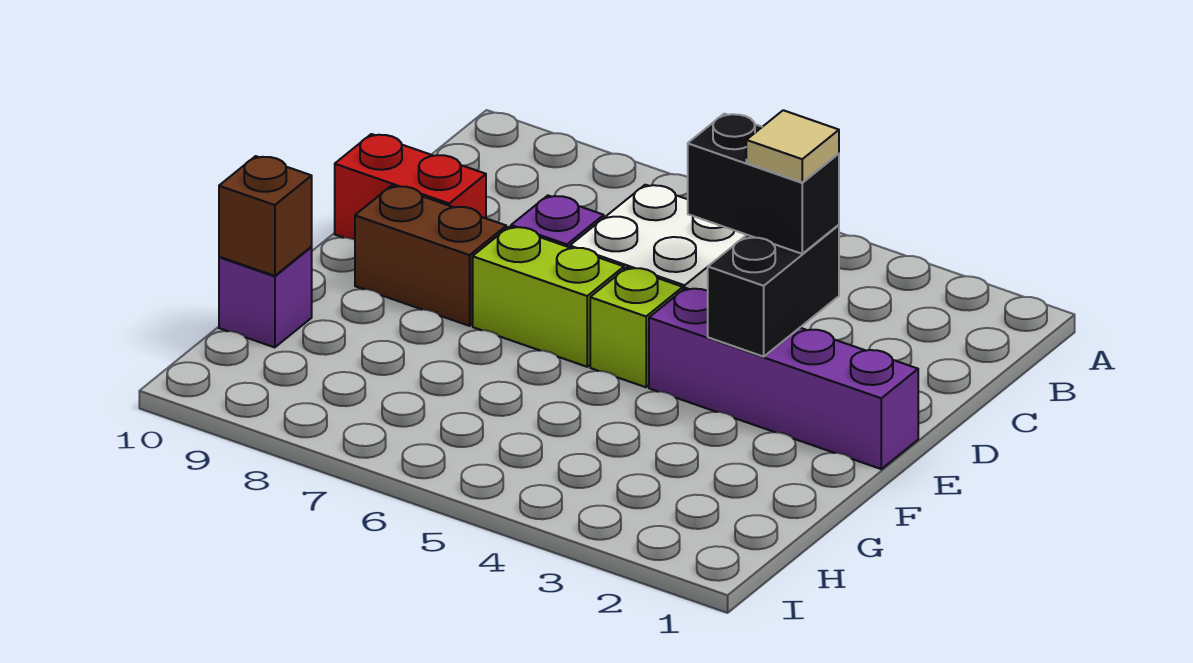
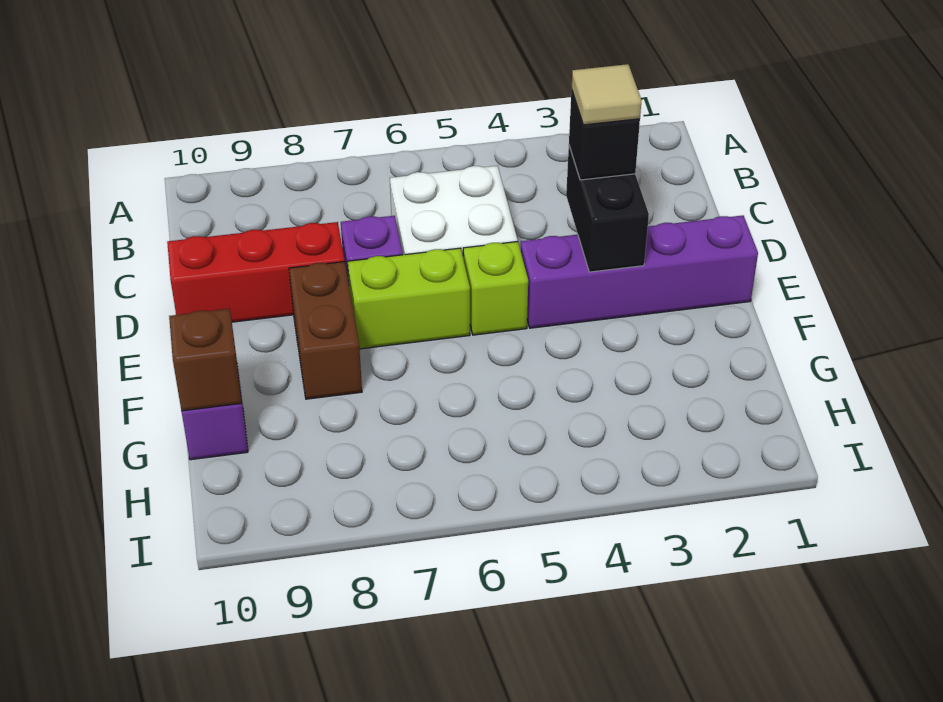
black 1x2 brick [688,114,839,254] -> black 1x1 brick [569,90,640,180]
red 1x2 brick [335,134,486,240] -> red 1x3 brick [167,222,345,322]
brown 1x2 brick [355,186,506,326] -> brown 1x2 brick turned to [289,262,362,399]

